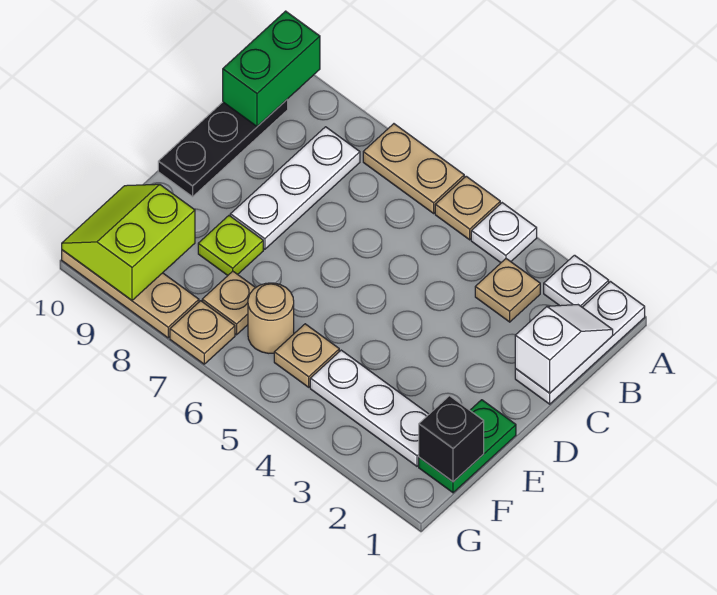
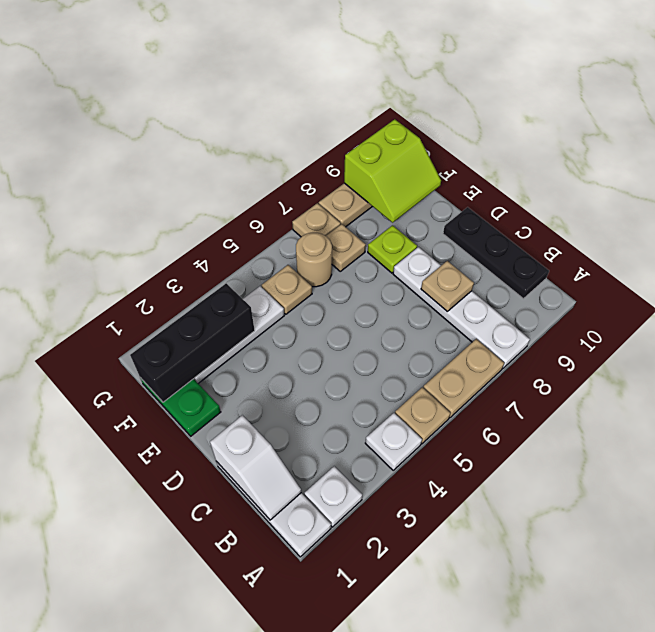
green 1x2 brick [223,11,320,126] -> none
tan 1x1 plate [475,259,540,322] -> tan 1x1 plate moved to [421,261,474,311]
white 1x3 plate [230,127,360,249] -> white 1x4 plate [393,247,530,368]
black 1x1 brick [419,396,484,482] -> black 1x3 brick [130,283,255,402]
lime 2x2 slope [62,184,195,300] -> lime 2x2 slope turned to [344,119,441,223]

